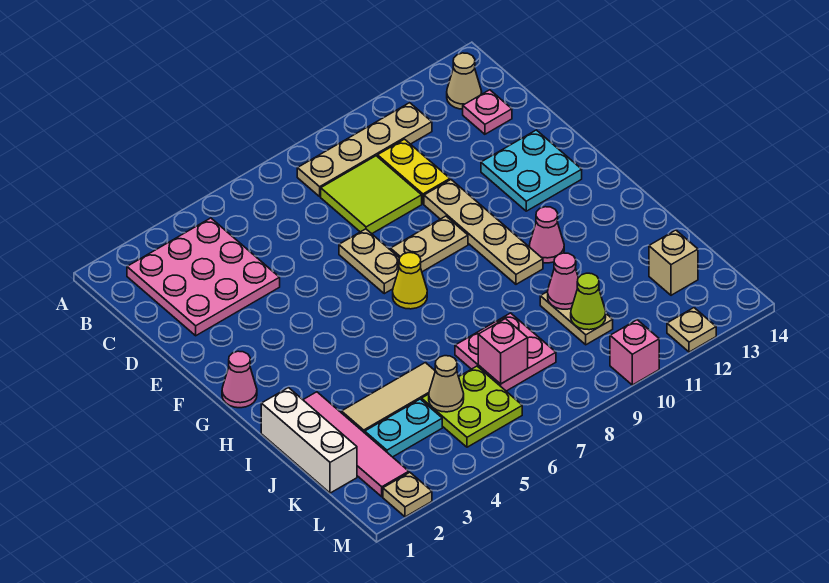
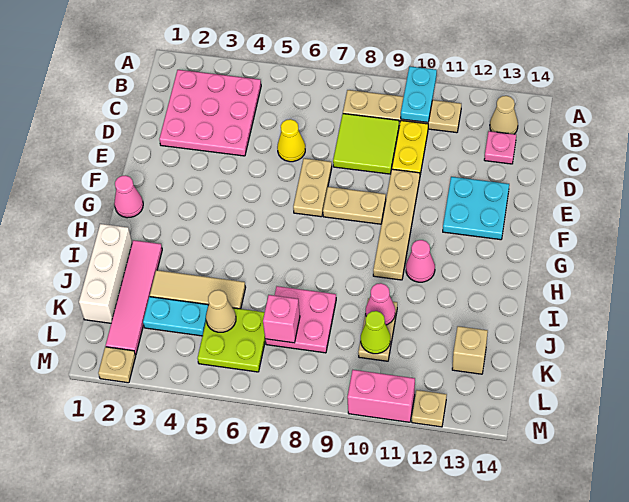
none -> cyan 1x2 plate [401,66,437,122]
yellow 1x1 cone [393,253,427,309] -> yellow 1x1 cone moved to [277,119,305,162]
pink 1x1 brick [610,320,659,385] -> pink 1x2 brick [347,370,415,422]

